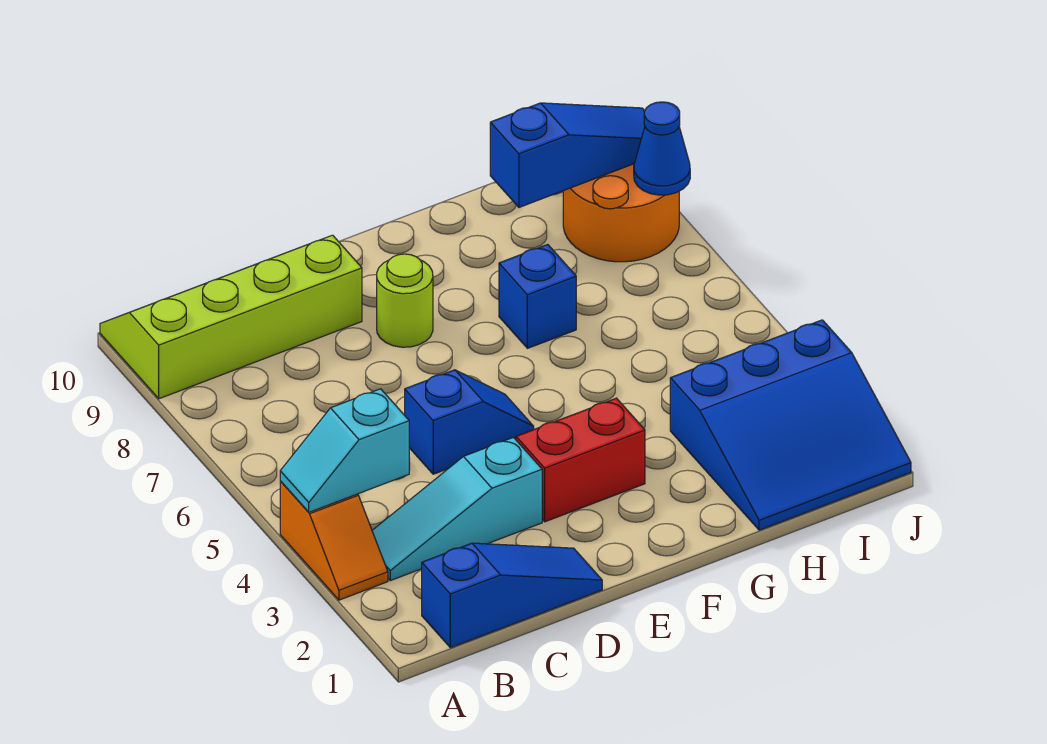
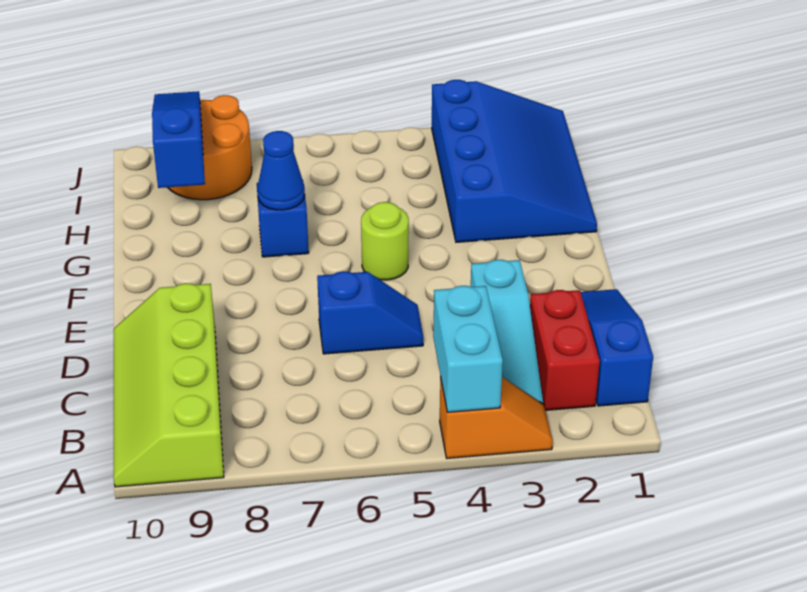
cyan 1x2 slope [280,389,409,512] -> cyan 1x2 brick [433,286,503,412]
blue 1x2 slope [405,370,534,474] -> blue 1x2 slope turned to [317,271,423,354]
red 1x2 brick [516,398,645,522] -> red 1x2 brick moved to [530,290,600,410]
lime 1x1 round brick [377,254,433,347] -> lime 1x1 round brick moved to [361,202,409,280]
blue 3x3 slope [670,320,911,530] -> blue 3x4 slope [432,80,597,242]
blue 1x1 cone [634,102,690,195] -> blue 1x1 cone moved to [257,131,305,210]

